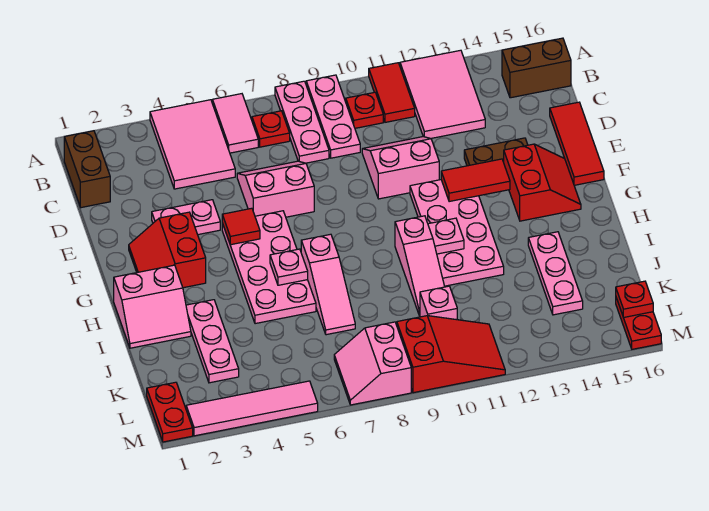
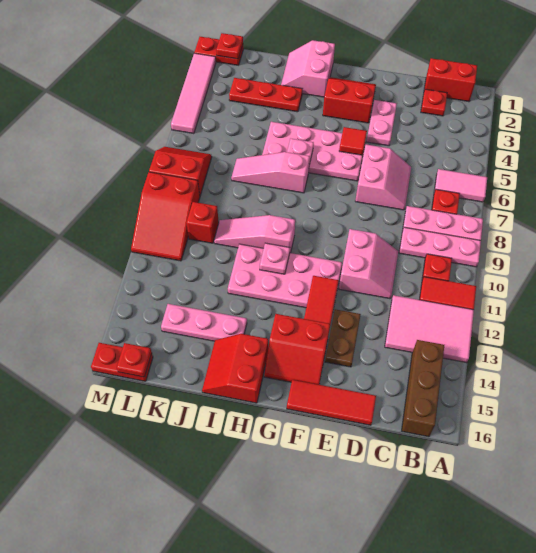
pink 2x3 tile [150,100,235,189] -> none
brown 1x2 brick [64,131,110,208] -> red 1x2 brick [424,58,477,102]
brown 1x2 brick [502,38,571,98] -> brown 1x3 brick [402,340,444,437]
none -> red 1x1 plate [421,89,447,116]
none -> red 2x2 slope [202,334,268,403]
pink 1x3 plate [186,300,239,383] -> red 1x3 plate [229,78,302,112]
pink 1x1 brick [420,286,457,320] -> red 1x1 brick [187,202,219,243]
none -> red 1x1 plate [216,33,243,59]
pink 2x2 slope [334,322,411,405] -> red 2x2 slope [149,147,212,196]

